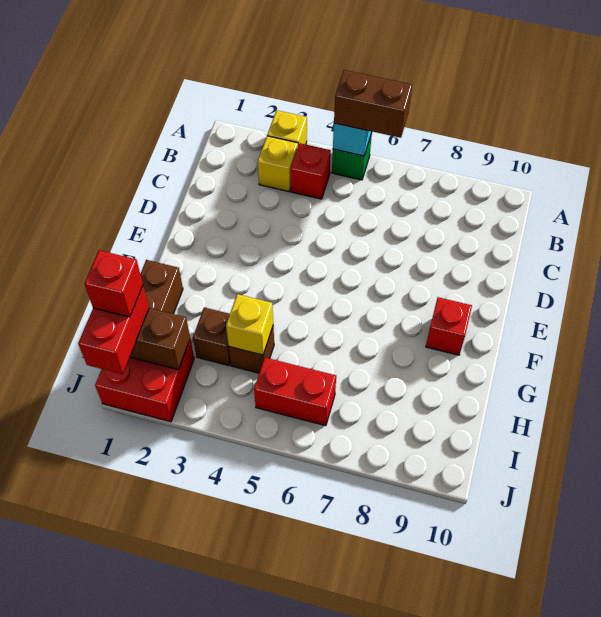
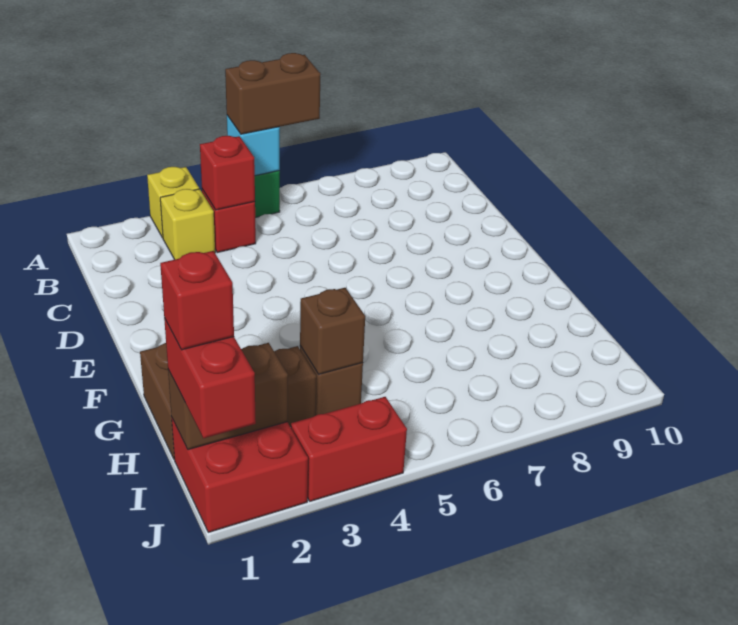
red 1x1 brick [426,297,472,355] -> red 1x1 brick moved to [200,136,255,210]
yellow 1x1 brick [226,294,273,355] -> brown 1x1 brick [300,288,365,374]
red 1x2 brick [254,358,336,426] -> red 1x2 brick moved to [291,397,407,501]

